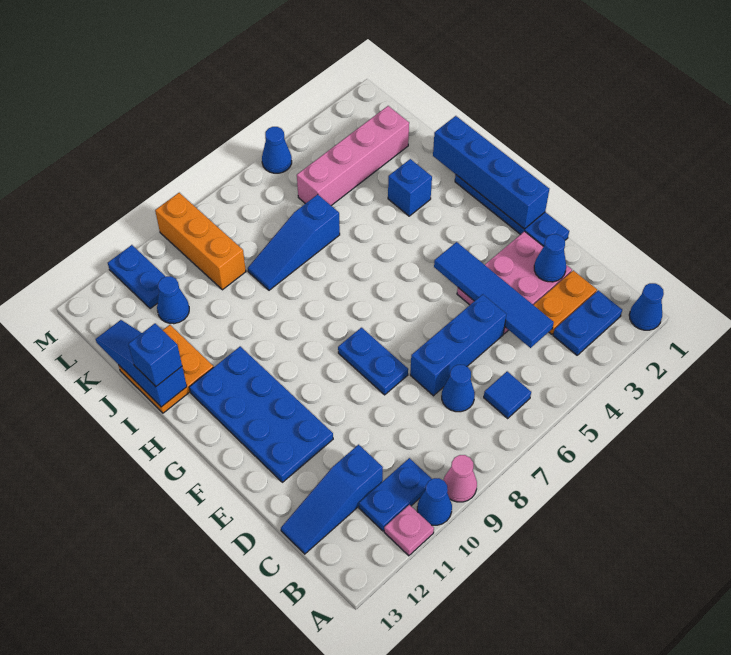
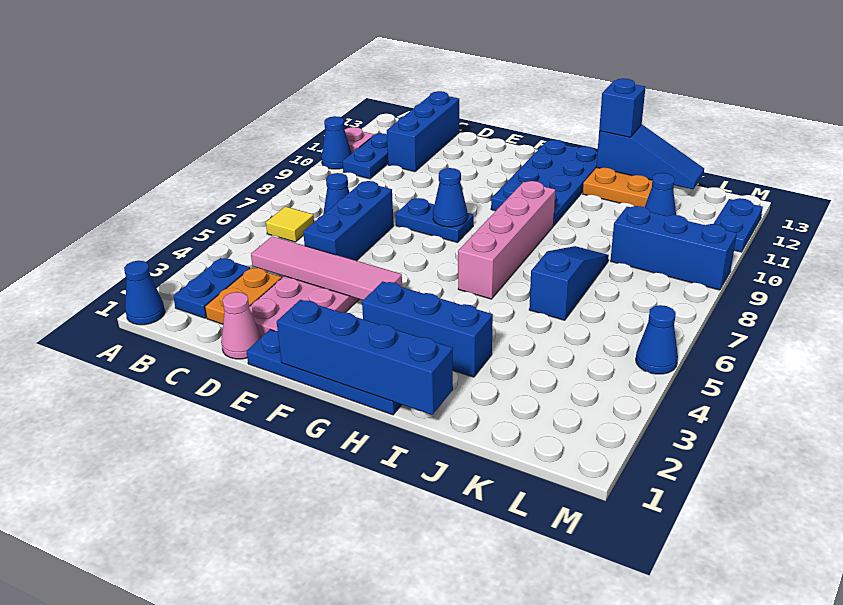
pink 1x1 cone [443,455,477,502] -> pink 1x1 cone moved to [221,292,261,359]
blue 1x1 tile [484,371,531,418] -> yellow 1x1 tile [266,207,314,242]
blue 1x4 tile [434,242,554,348] -> pink 1x4 tile [251,236,402,300]
blue 1x3 slope [281,445,383,554] -> blue 1x3 brick [387,91,460,172]
blue 1x1 cone [534,234,566,282] -> blue 1x1 cone moved to [433,168,467,227]
blue 2x4 plate [189,346,333,482] -> blue 2x4 plate turned to [491,140,597,226]
blue 1x1 brick [388,159,432,216] -> blue 1x3 brick [362,281,493,377]
pink 1x4 brick [297,106,409,205] -> pink 1x4 brick moved to [458,181,555,299]
orange 1x3 brick [155,193,246,290] -> blue 1x3 brick [610,206,737,290]
blue 1x2 plate [108,245,166,309] -> blue 1x2 plate turned to [714,198,763,252]

